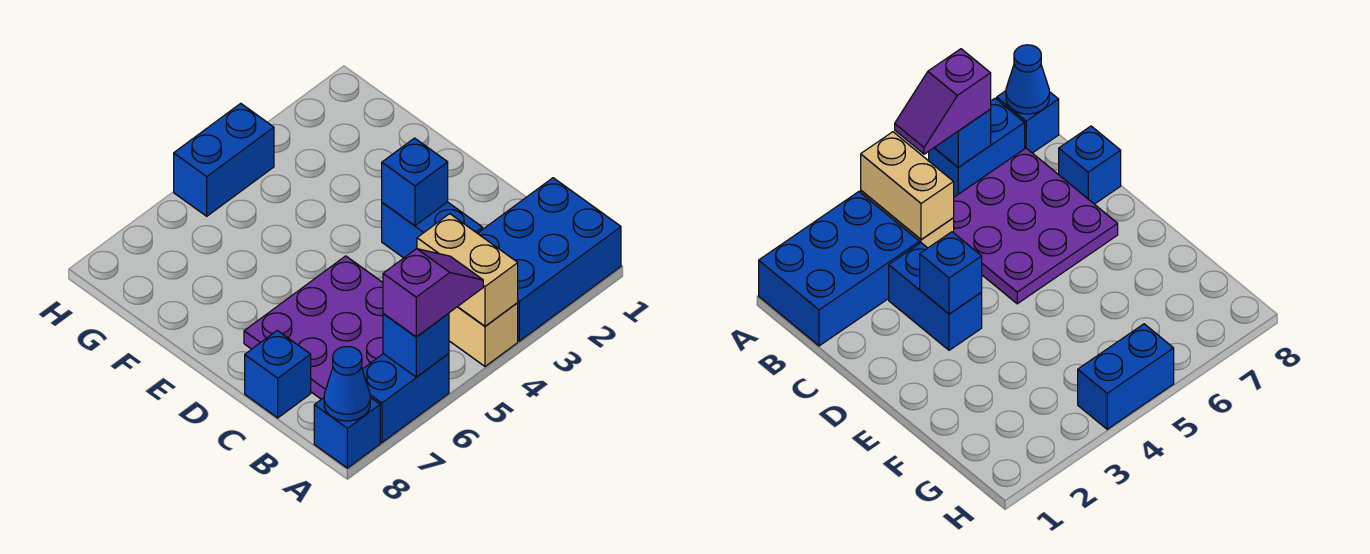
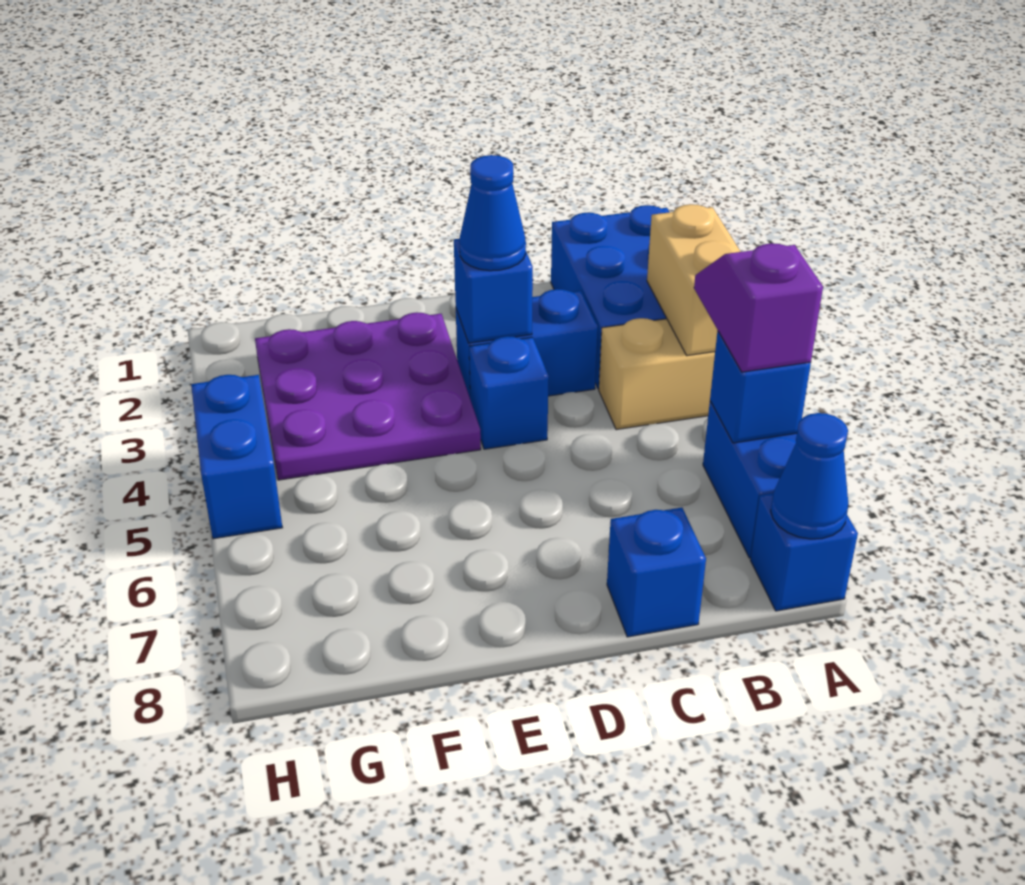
tan 1x2 brick [417,214,518,326] -> tan 1x2 brick turned to [647,204,741,356]
purple 3x3 plate [244,256,383,399] -> purple 3x3 plate moved to [255,312,481,480]
none -> blue 1x1 cone [459,155,526,271]
none -> blue 1x1 brick [469,336,549,449]

